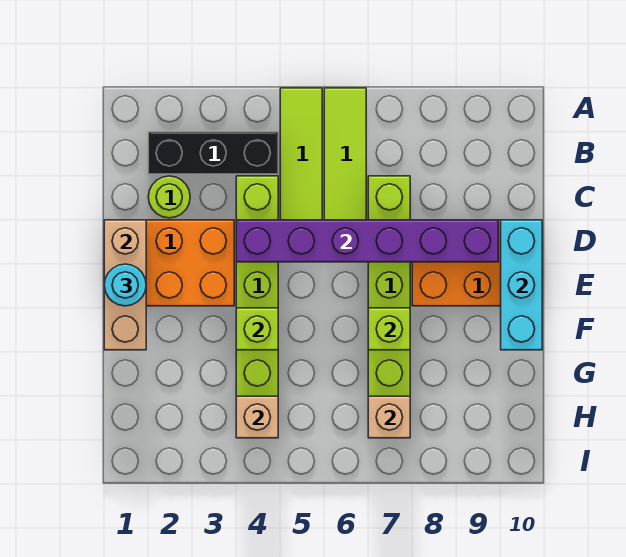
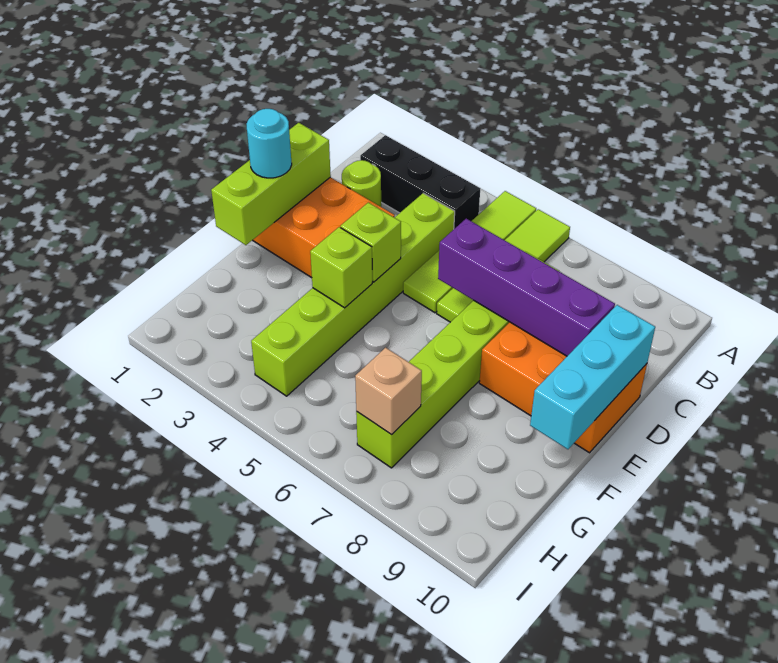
tan 1x3 brick [104,220,146,350] -> lime 1x3 brick [211,123,331,245]
purple 1x6 brick [236,220,498,262] -> purple 1x4 brick [438,219,615,356]
lime 1x1 brick [368,308,410,350] -> lime 1x1 brick moved to [340,202,401,282]
tan 1x1 brick [236,396,278,438] -> none

